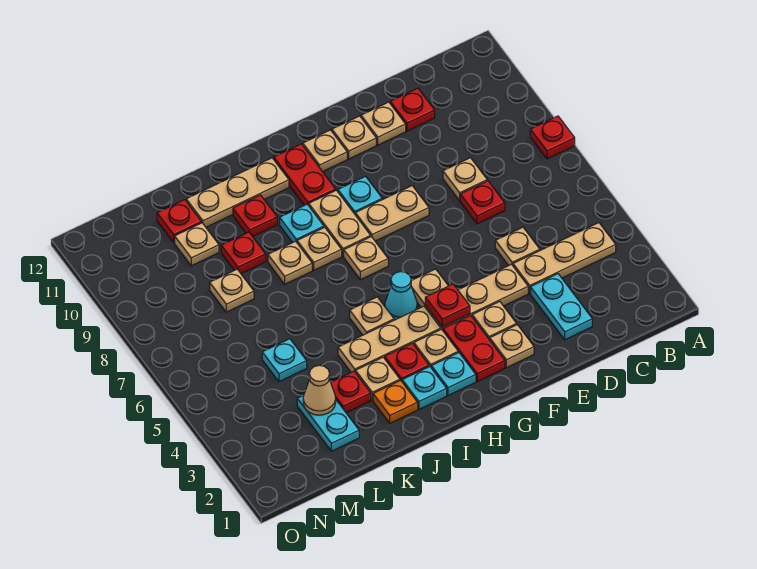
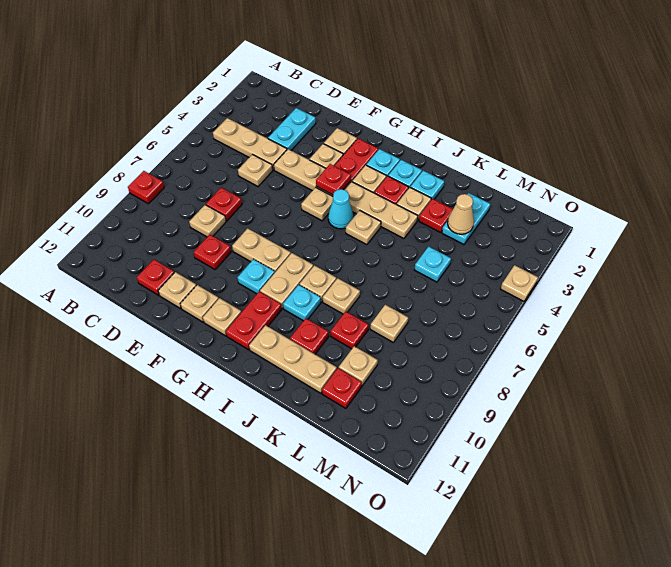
none -> red 1x1 plate [194,234,231,269]
tan 1x1 plate [344,237,388,280] -> tan 1x1 plate moved to [501,265,538,301]
orange 1x1 plate [373,380,418,423] -> cyan 1x1 plate [410,171,444,200]

